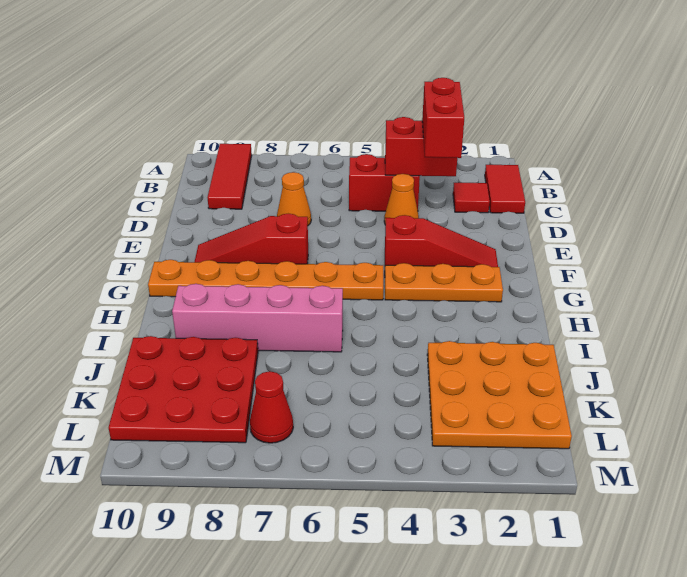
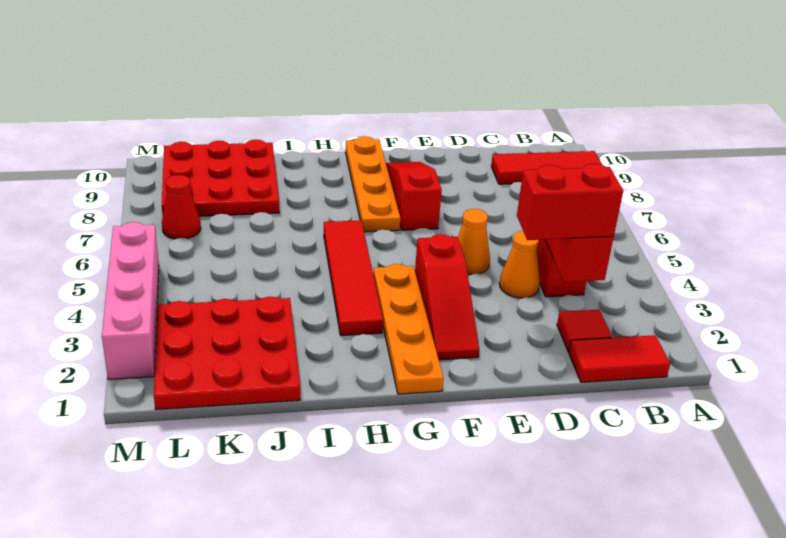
orange 1x1 cone [277,172,311,225] -> orange 1x1 cone moved to [458,209,490,275]
orange 1x3 plate [385,263,503,302] -> orange 1x4 plate [373,264,443,394]
orange 1x6 plate [148,260,383,300] -> orange 1x4 plate [345,136,400,232]
none -> red 1x4 tile [324,220,383,336]
pink 1x4 brick [172,284,343,352] -> pink 1x4 brick moved to [102,222,159,379]
orange 3x3 plate [427,341,572,449] -> red 3x3 plate [154,297,300,410]

